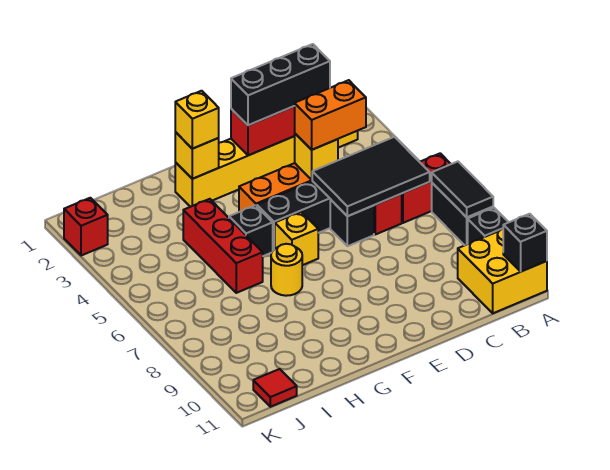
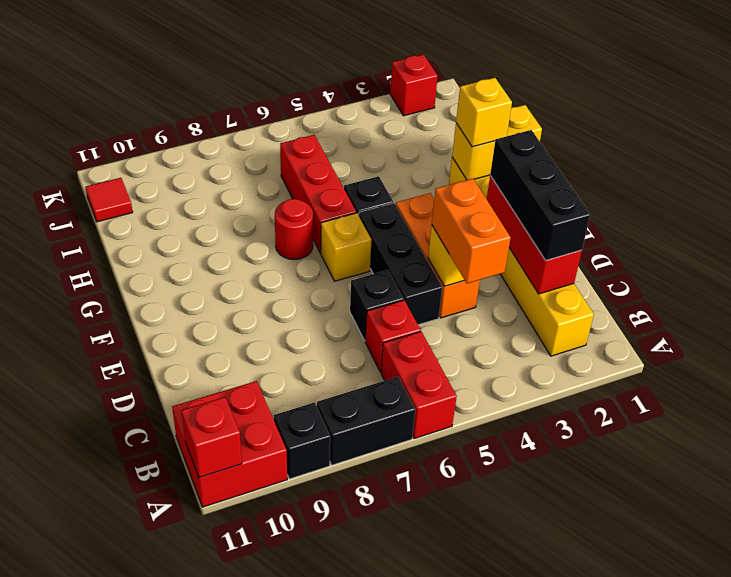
black 1x2 tile [432,162,493,217] -> none
yellow 2x2 brick [458,229,547,313] -> red 2x2 brick [172,381,287,507]
black 1x1 brick [503,214,547,271] -> red 1x1 brick [181,397,242,478]
black 2x3 tile [312,137,430,216] -> none
yellow 1x1 brick [175,132,219,179] -> yellow 1x2 brick [452,105,542,180]
yellow 1x1 round brick [271,244,302,296] -> red 1x1 round brick [275,199,313,260]
red 1x3 brick [183,199,263,293] -> red 1x3 brick turned to [280,135,356,253]

